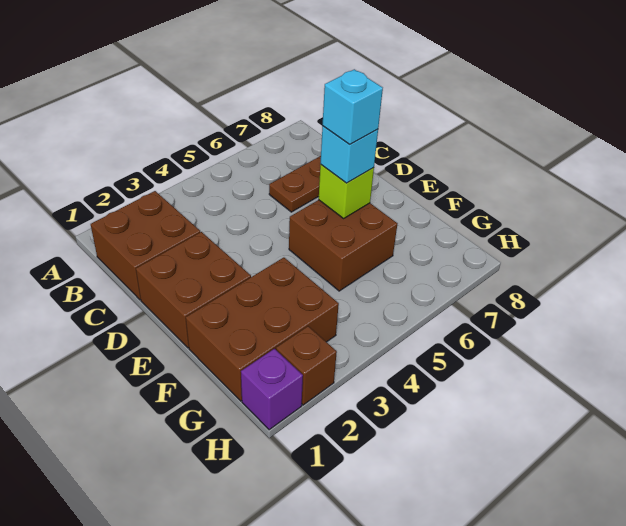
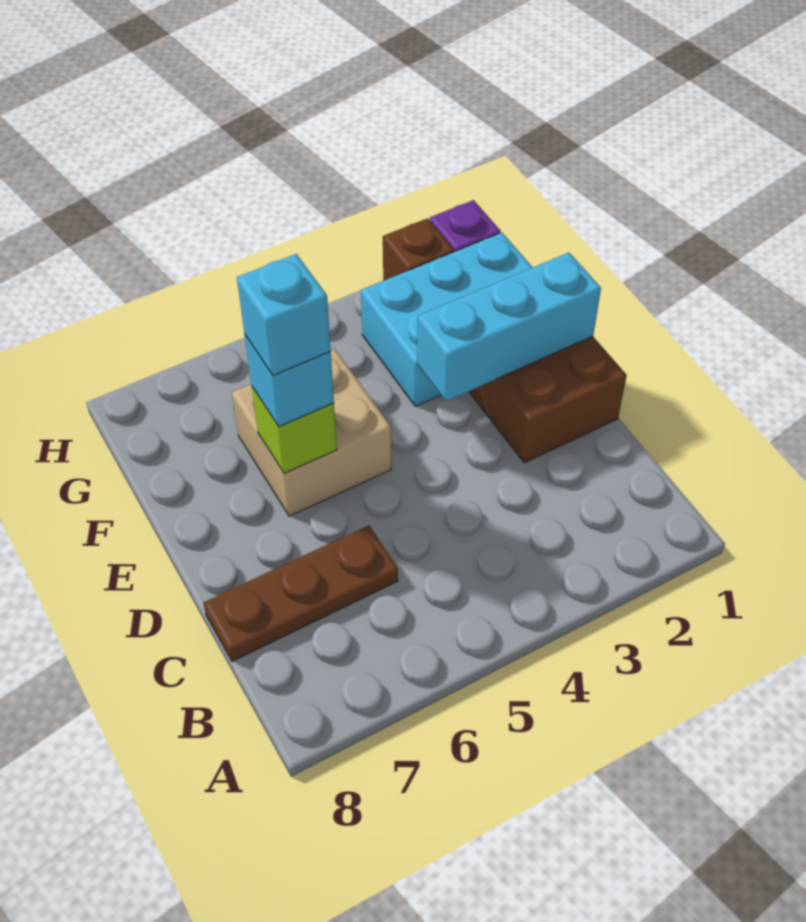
brown 2x2 brick [91,191,200,300] -> none
none -> cyan 1x3 brick [417,253,601,401]
brown 2x2 brick [289,200,397,291] -> tan 2x2 brick [232,349,391,516]
brown 2x3 brick [186,258,339,401] -> cyan 2x3 brick [361,233,533,406]

